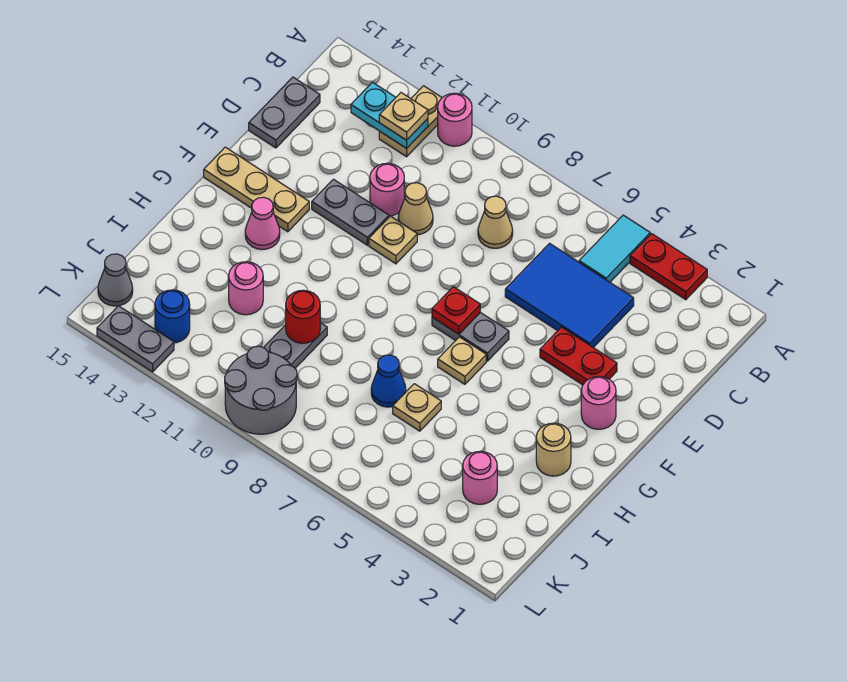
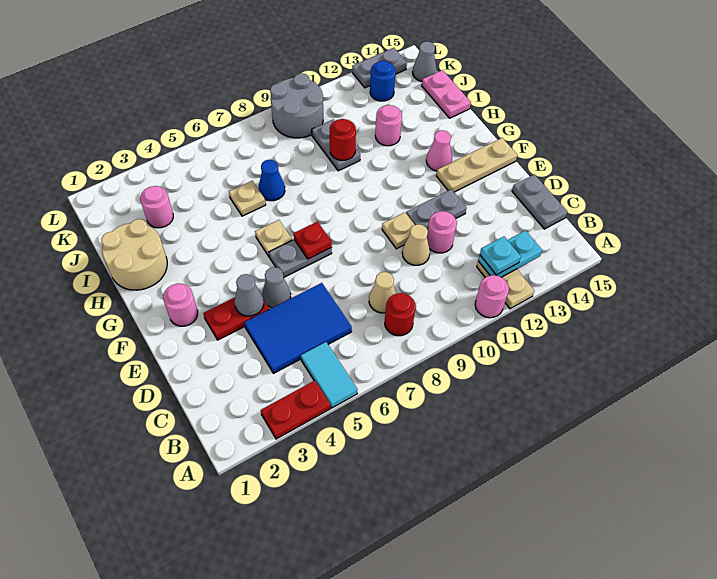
none -> red 1x1 round brick [385,293,416,336]
tan 1x1 plate [379,93,428,140] -> cyan 1x1 plate [480,237,521,275]
none -> grey 1x1 cone [235,274,264,316]
none -> grey 1x1 cone [262,267,291,308]
tan 1x1 round brick [536,423,571,476] -> tan 2x2 round brick [101,219,167,290]
none -> pink 1x2 plate [422,70,471,118]

